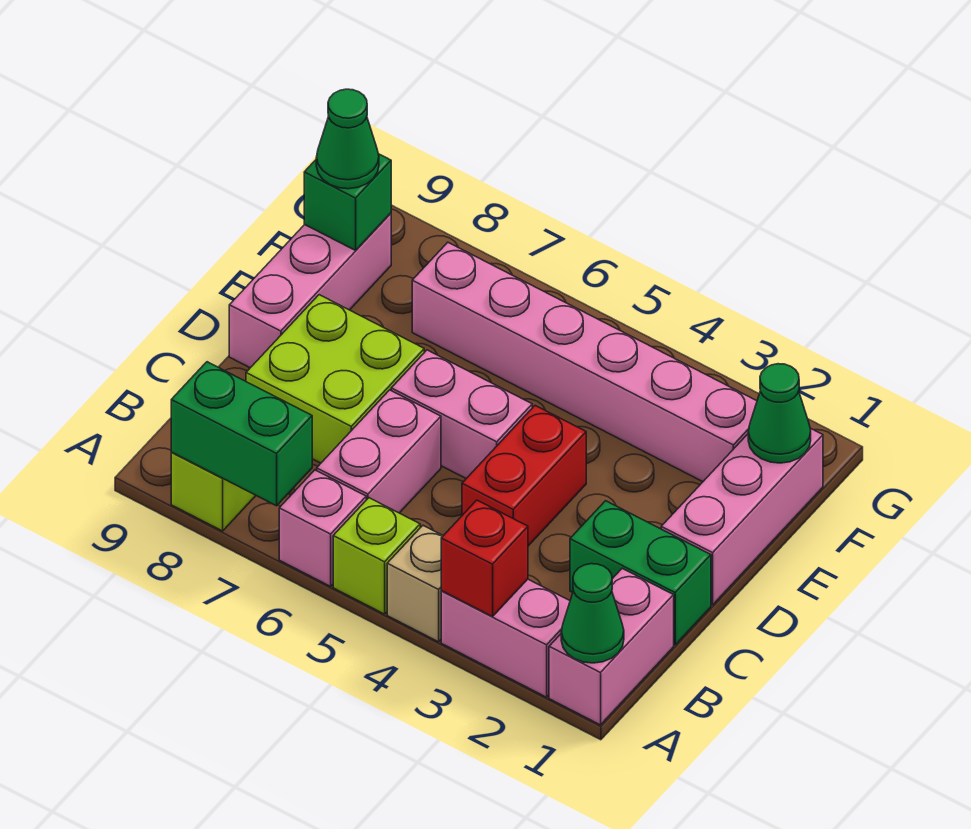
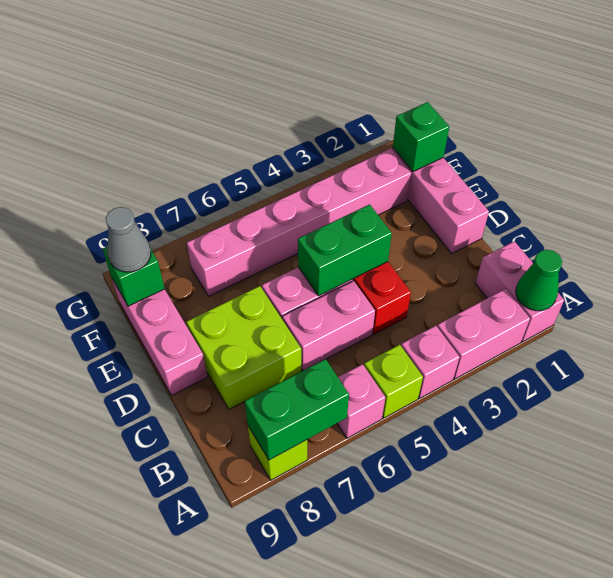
red 1x1 brick [441,500,528,617] -> none
tan 1x1 brick [387,526,443,642] -> pink 1x1 brick [401,326,460,398]
pink 1x2 brick [317,390,441,513] -> pink 1x2 brick turned to [283,281,375,370]
green 1x2 brick [570,501,711,645] -> green 1x2 brick moved to [298,204,392,296]
green 1x1 cone [748,364,811,463] -> green 1x1 brick [393,102,449,172]
green 1x1 cone [316,89,379,189] -> grey 1x1 cone [106,207,151,272]

